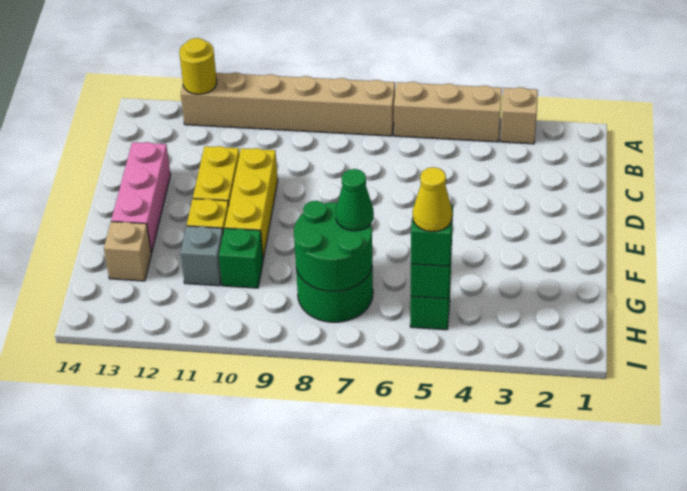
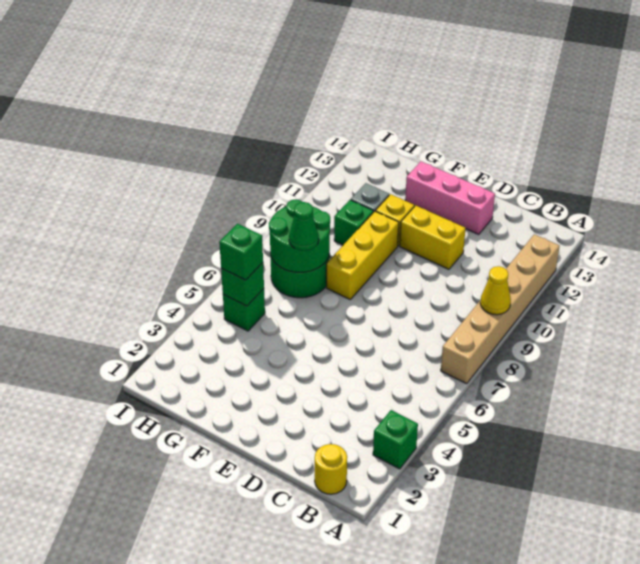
tan 1x1 brick [500,87,538,144] -> green 1x1 brick [373,410,418,469]
tan 1x3 brick [394,82,502,142] -> none
yellow 1x1 round brick [179,38,217,94] -> yellow 1x1 round brick moved to [315,444,347,494]
yellow 1x3 brick [225,148,278,259] -> yellow 1x3 brick turned to [326,211,399,299]
tan 1x1 brick [104,222,151,281] -> none
yellow 1x1 cone [413,167,452,232] -> yellow 1x1 cone moved to [480,266,511,315]

